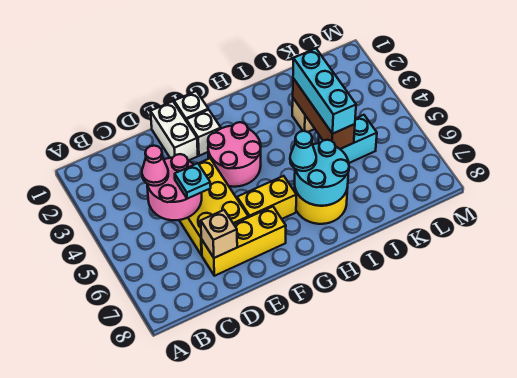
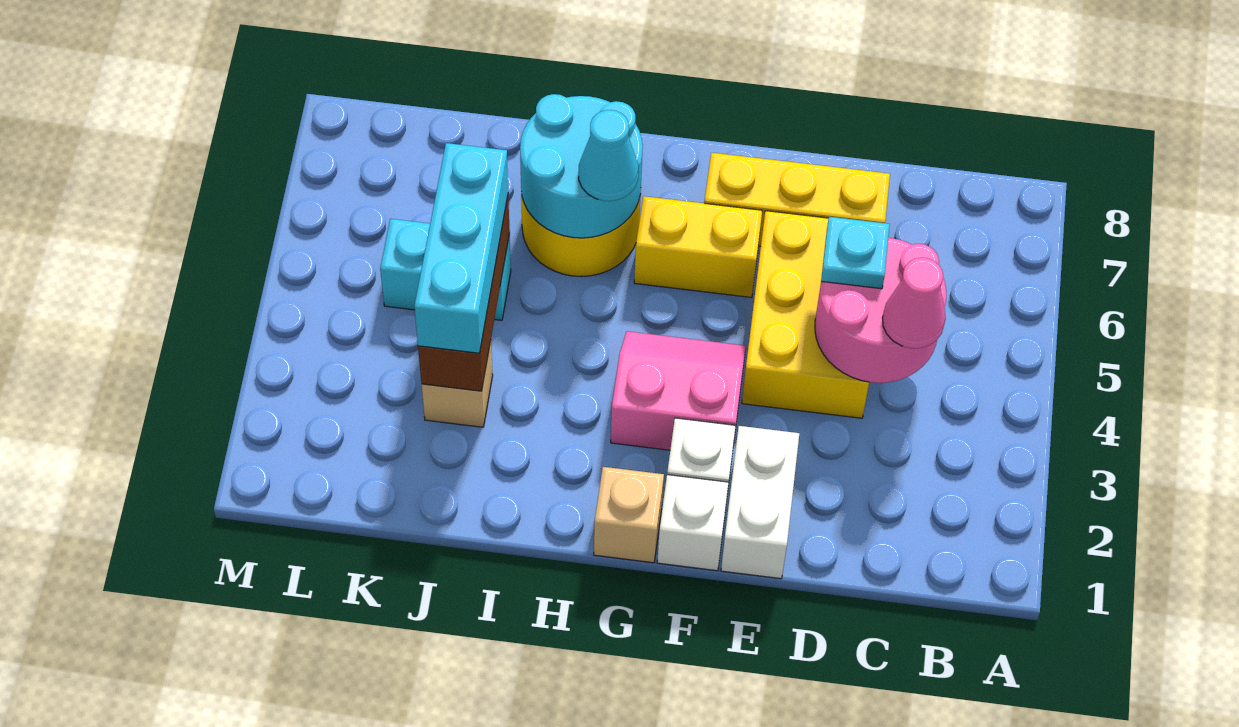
tan 1x1 brick [201,210,237,258] -> tan 1x1 brick moved to [594,467,664,563]
pink 2x2 round brick [208,122,261,187] -> pink 2x2 slope [611,331,746,450]

